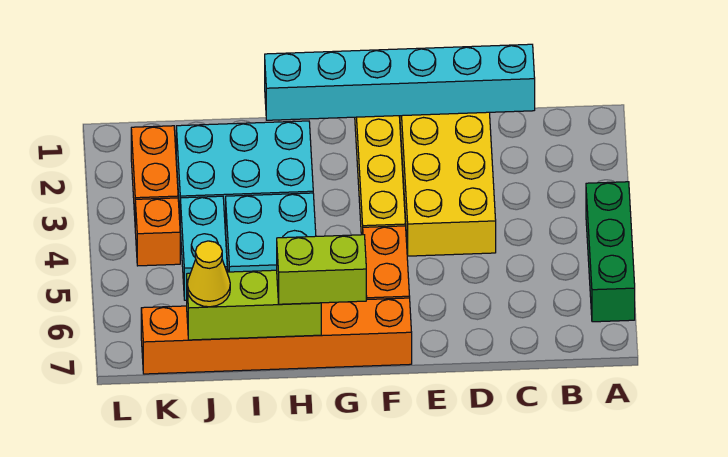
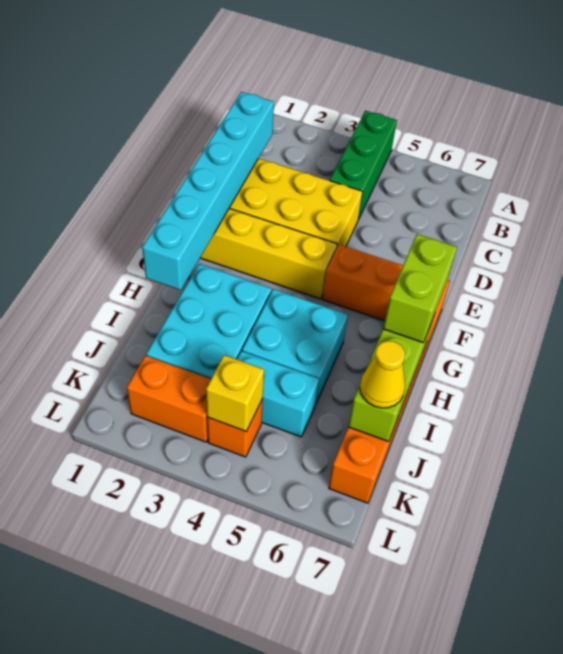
green 1x3 brick [586,182,635,322] -> green 1x3 brick turned to [330,111,397,219]
none -> yellow 1x1 brick [206,355,264,431]

